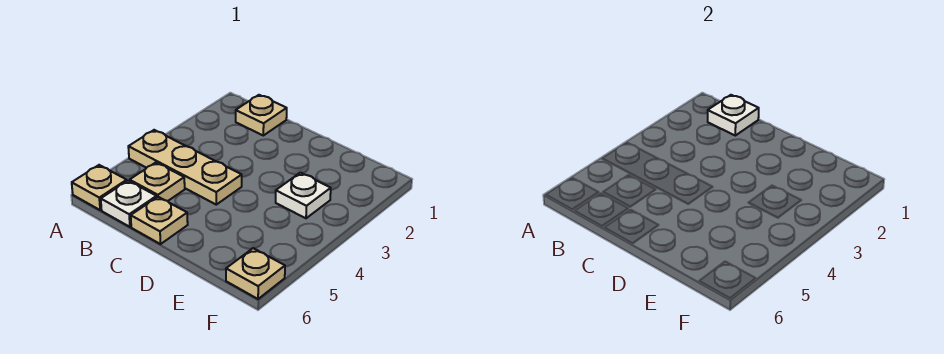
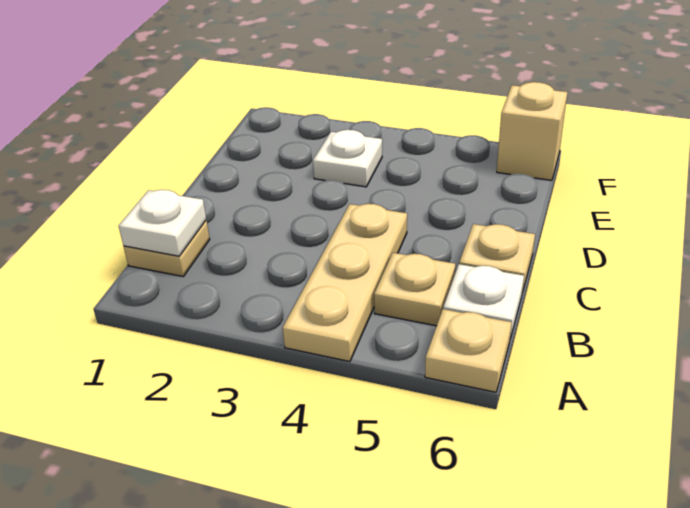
tan 1x1 plate [226,248,285,299] -> tan 1x1 brick [497,82,567,180]

